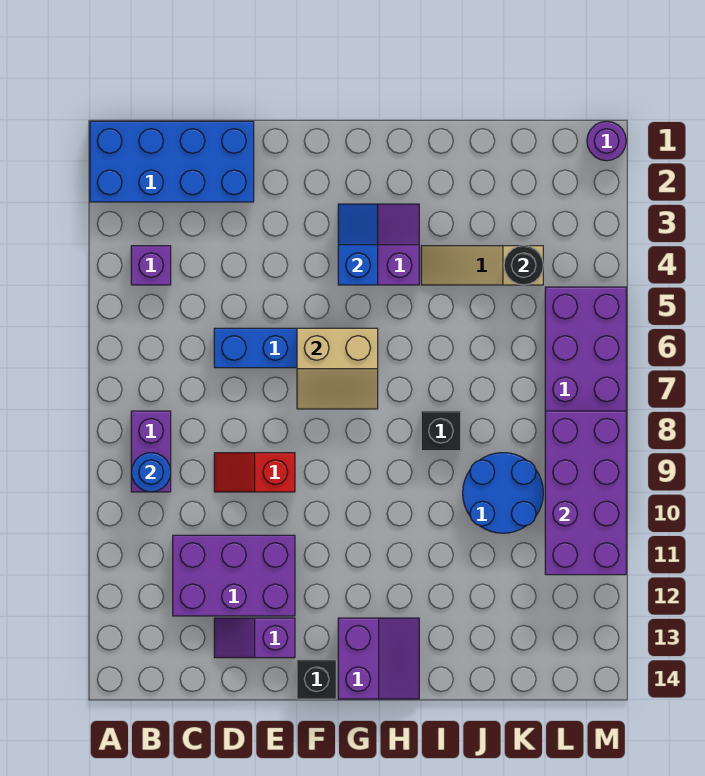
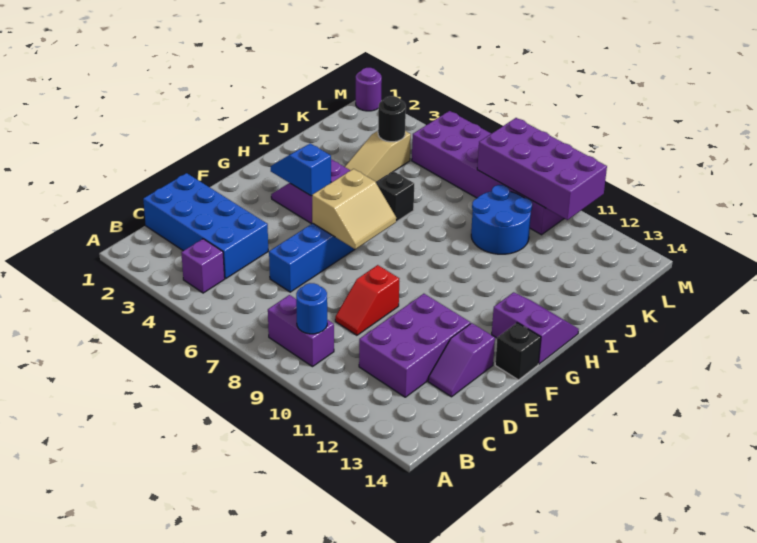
blue 2x4 brick [90,121,254,202] -> blue 2x4 brick turned to [143,173,268,278]
black 1x1 brick [421,411,461,451] -> black 1x1 brick moved to [376,171,414,222]

